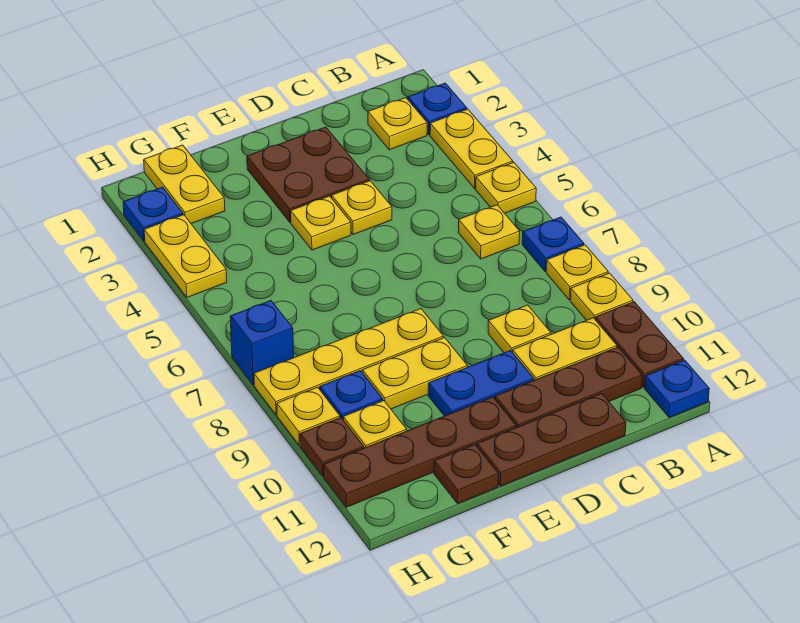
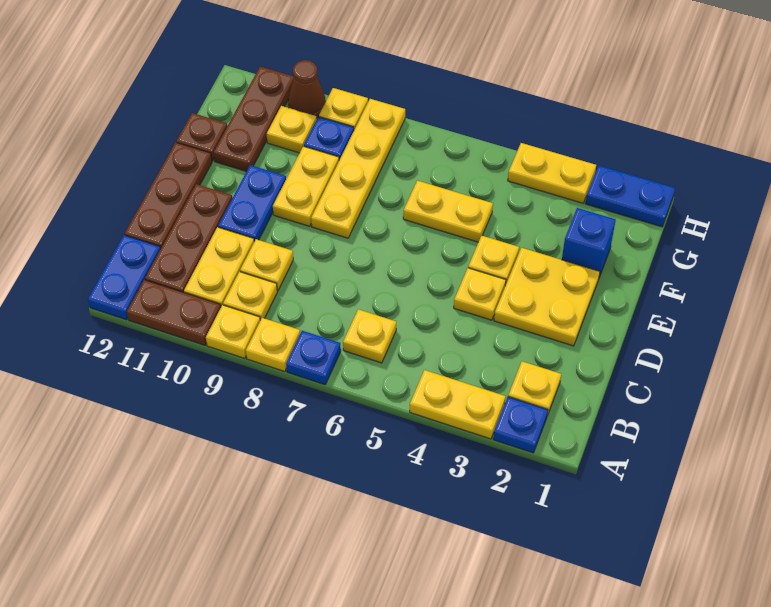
yellow 1x1 plate [476,162,536,213] -> yellow 1x1 plate moved to [223,272,277,320]
blue 1x1 plate [645,360,709,417] -> blue 1x2 plate [88,235,160,320]
brown 2x2 plate [247,127,369,222] -> yellow 2x2 plate [494,248,600,346]
brown 1x4 plate [324,397,516,507] -> brown 1x3 plate [213,67,294,171]
yellow 1x2 plate [144,145,225,224] -> yellow 1x2 plate moved to [403,181,493,242]
blue 1x1 plate [123,187,183,241] -> blue 1x2 plate [585,166,675,227]
blue 1x1 brick [230,301,294,385] -> blue 1x1 brick moved to [562,208,616,277]
brown 1x1 plate [300,418,364,476] -> brown 1x1 cone [288,60,326,118]

